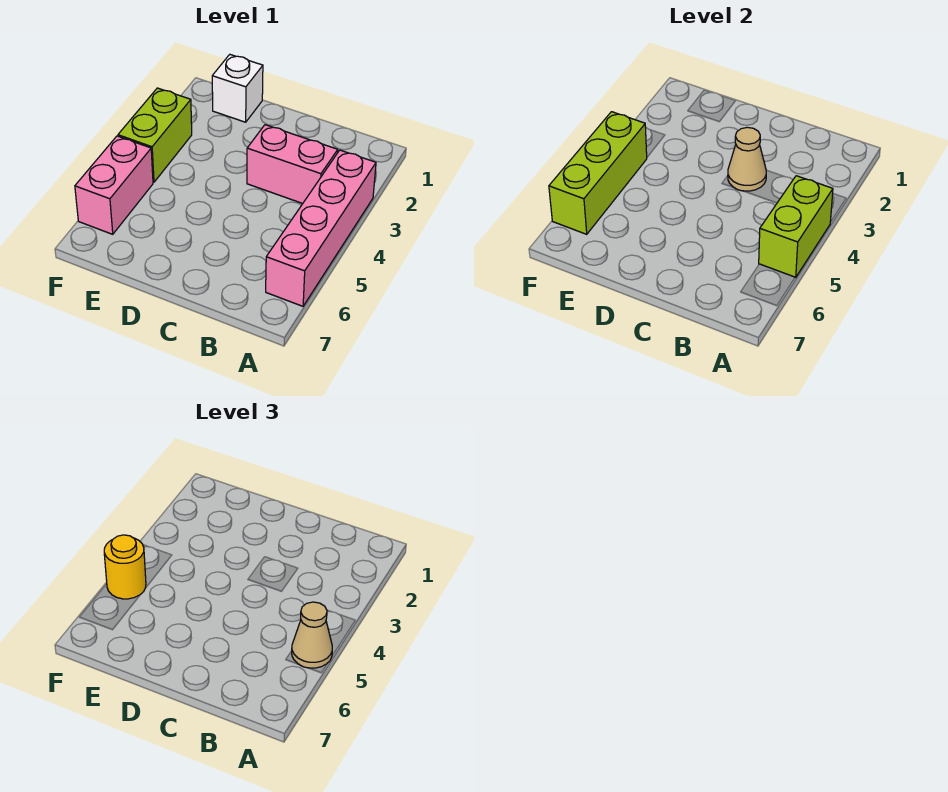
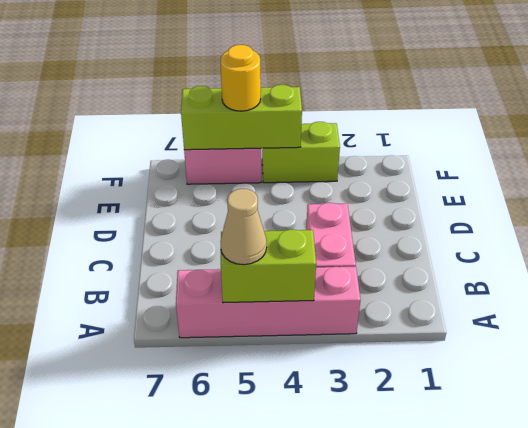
tan 1x1 cone [728,127,766,191] -> none
white 1x1 brick [212,55,263,122] -> none

